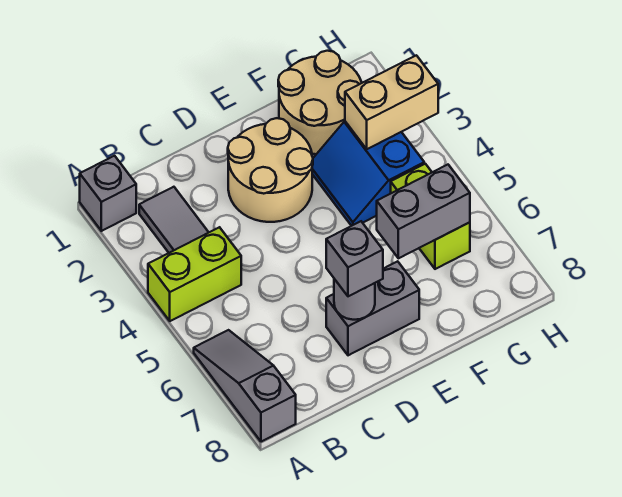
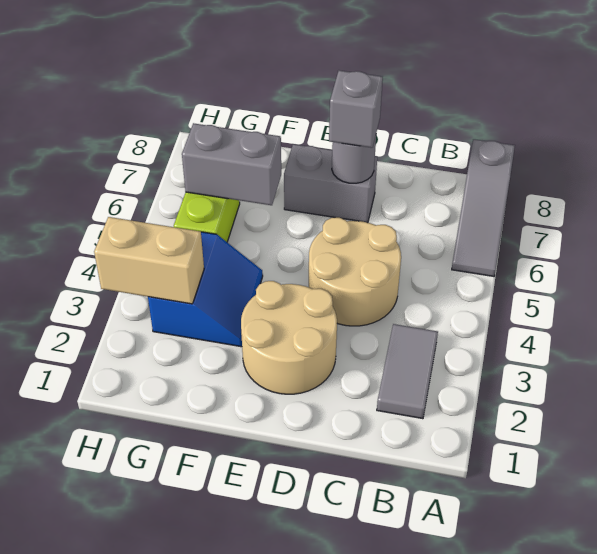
grey 1x1 brick [80,156,136,231] -> none
lime 1x2 brick [148,227,241,321] -> none
tan 2x2 round brick [278,51,362,154] -> tan 2x2 round brick moved to [309,218,401,326]

